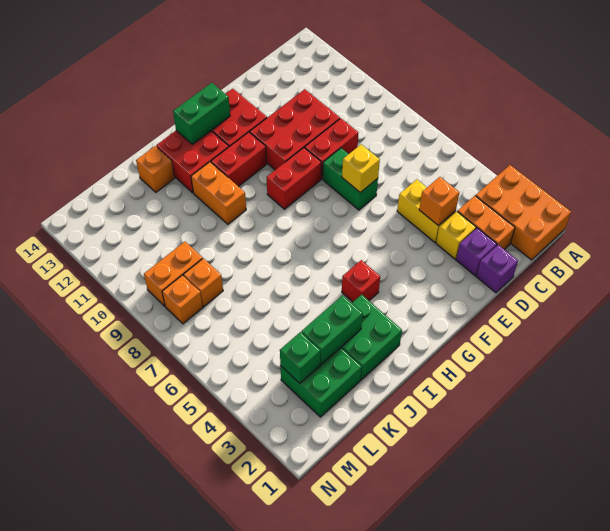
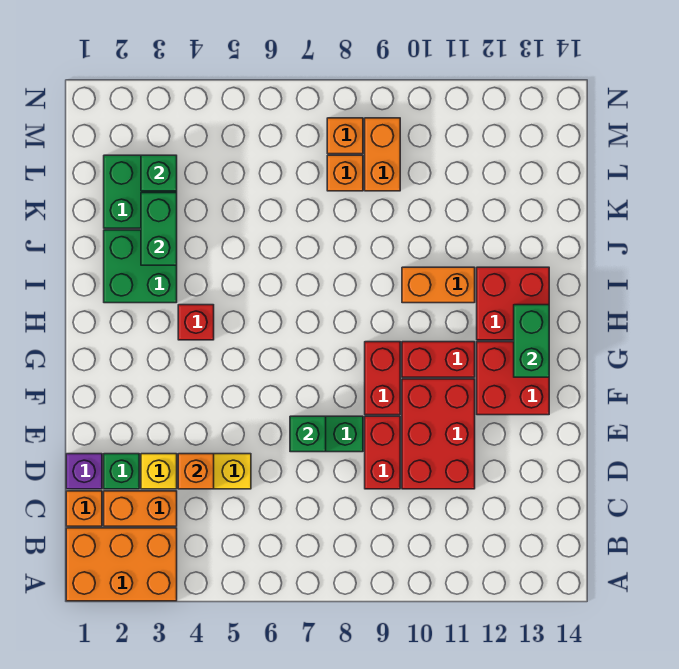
purple 1x1 brick [456,228,497,276] -> green 1x1 brick [104,454,139,489]
yellow 1x1 brick [342,144,380,192] -> green 1x1 brick [290,416,326,452]
red 1x2 brick [211,132,267,187] -> red 1x2 brick turned to [402,342,475,377]
orange 1x1 brick [136,146,175,192] -> orange 1x1 brick moved to [66,491,102,526]

